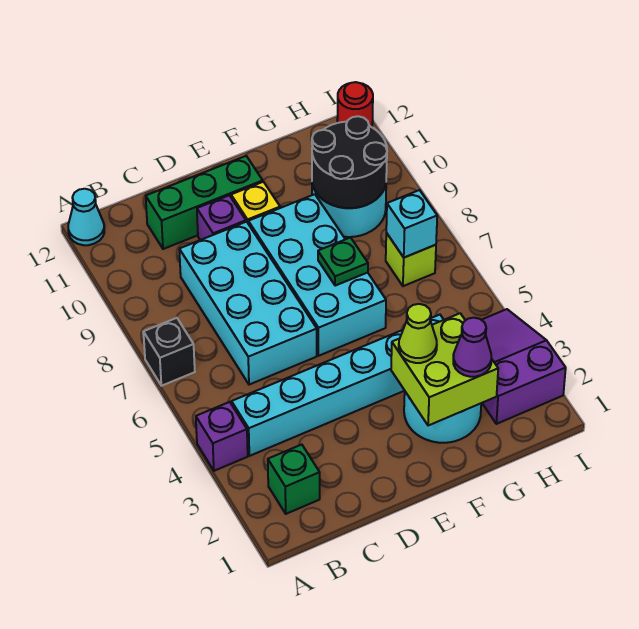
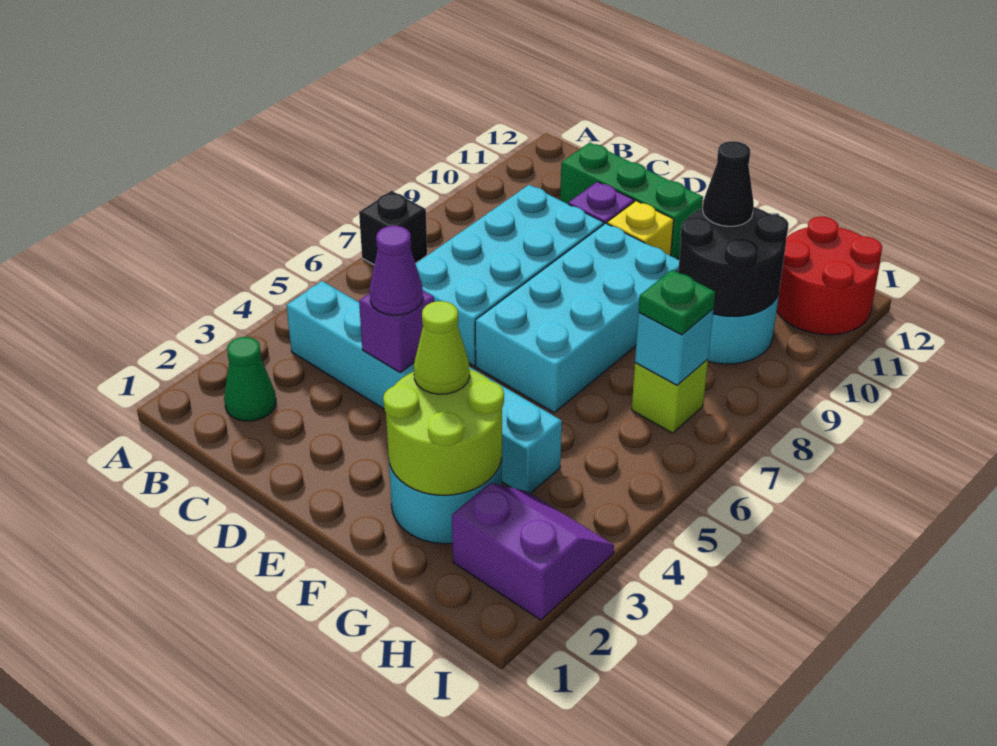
purple 1x1 brick [196,402,248,471] -> purple 1x1 brick moved to [359,291,434,372]
cyan 1x1 cone [68,189,104,245] -> none
green 1x1 brick [268,445,320,514] -> green 1x1 cone [224,337,276,421]
lime 2x2 brick [391,313,498,426] -> lime 2x2 round brick [383,369,504,495]
green 1x1 plate [318,238,368,286] -> green 1x1 plate moved to [639,270,715,335]
purple 1x1 cone [453,318,492,377] -> purple 1x1 cone moved to [370,226,423,315]
none -> black 1x1 cone [703,141,754,226]
purple 2x3 slope [482,309,566,424] -> purple 2x2 slope [452,483,614,620]
red 1x1 round brick [337,82,373,127] -> red 2x2 round brick [777,217,882,335]

